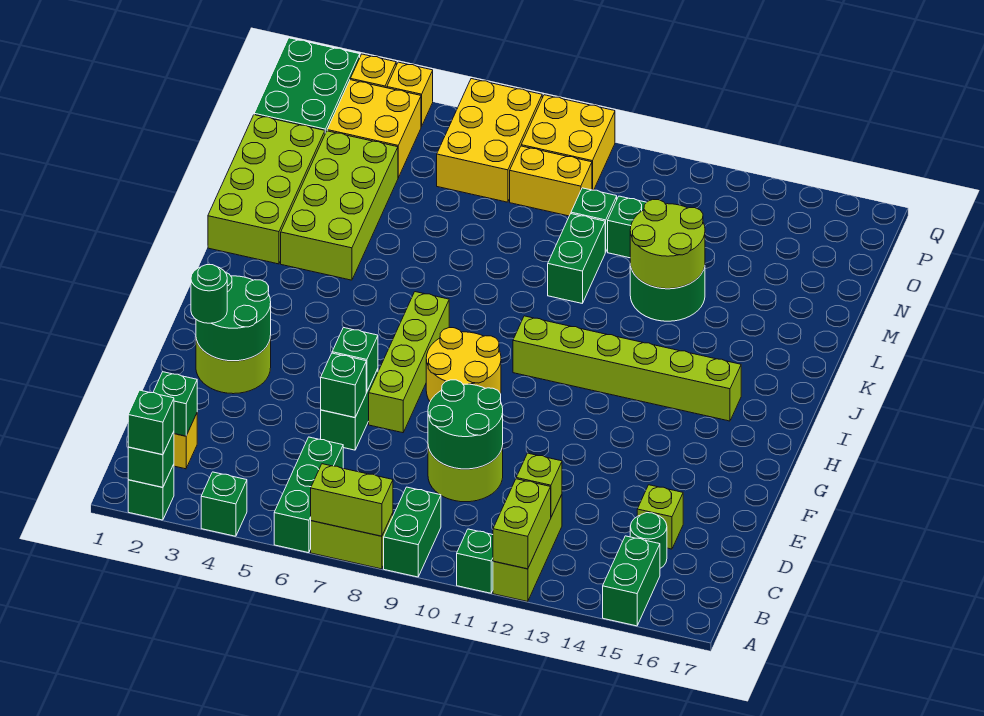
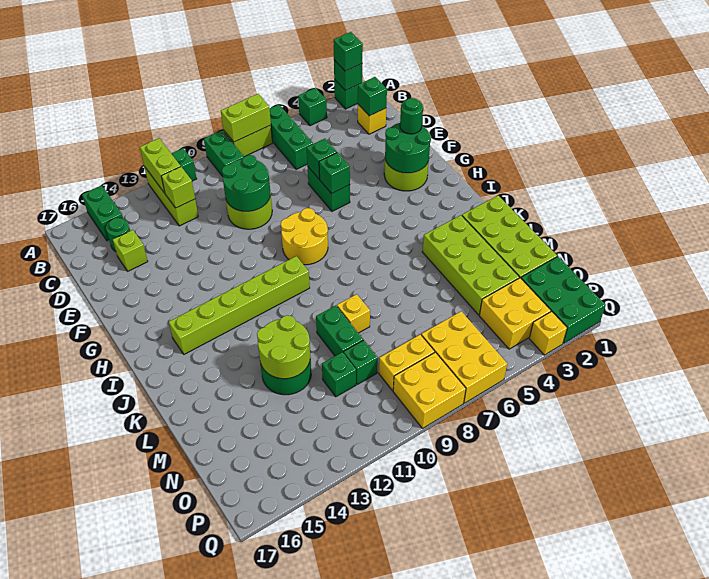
lime 1x4 brick [369,292,449,433] -> none
yellow 1x1 brick [387,62,433,127] -> yellow 1x1 brick moved to [337,294,370,333]

